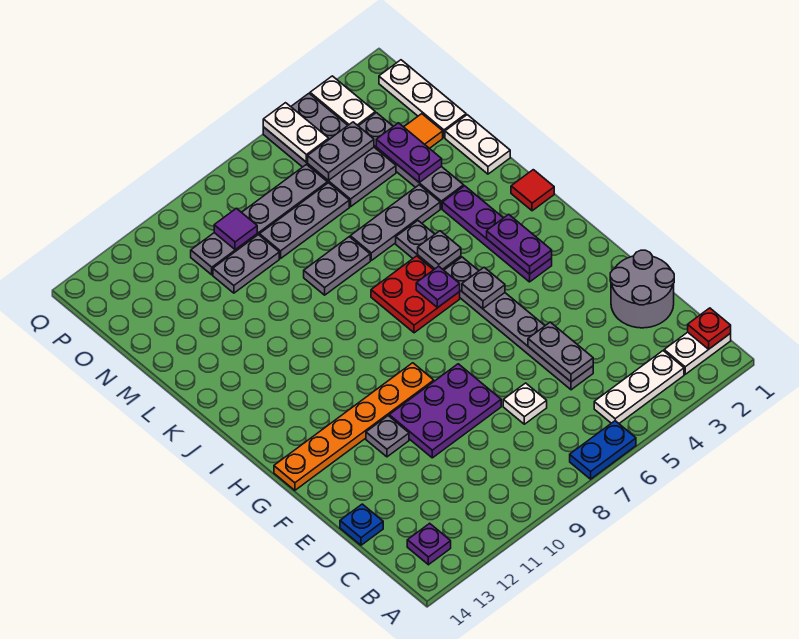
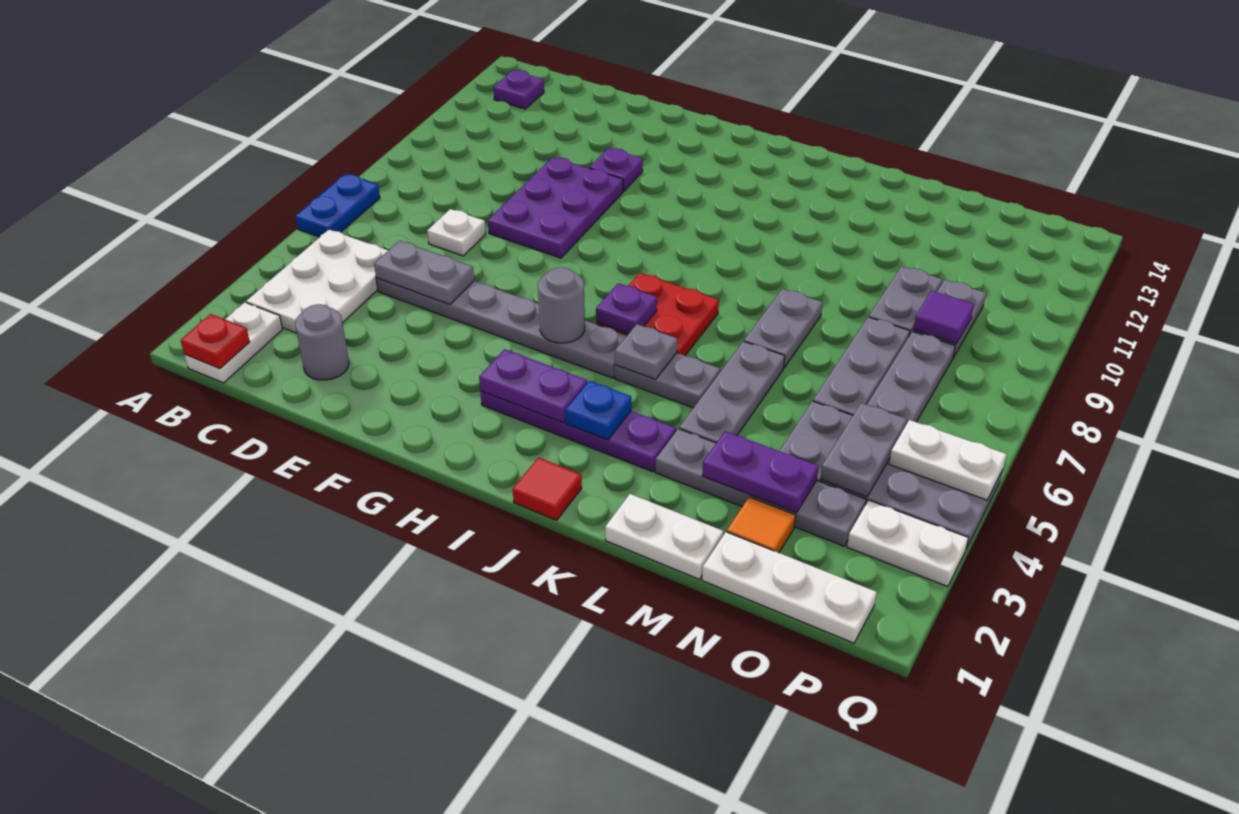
white 1x3 plate [594,351,684,423] -> white 2x3 plate [246,230,388,333]
grey 2x2 round brick [610,250,674,328] -> grey 1x1 round brick [295,304,349,380]
blue 1x1 plate [340,504,383,545] -> blue 1x1 plate moved to [565,381,631,440]
grey 1x1 plate [366,416,409,457] -> purple 1x1 plate [589,148,643,191]
orange 1x6 plate [274,363,434,490] -> none
grey 1x1 plate [462,268,505,309] -> grey 1x1 round brick [538,267,585,343]

